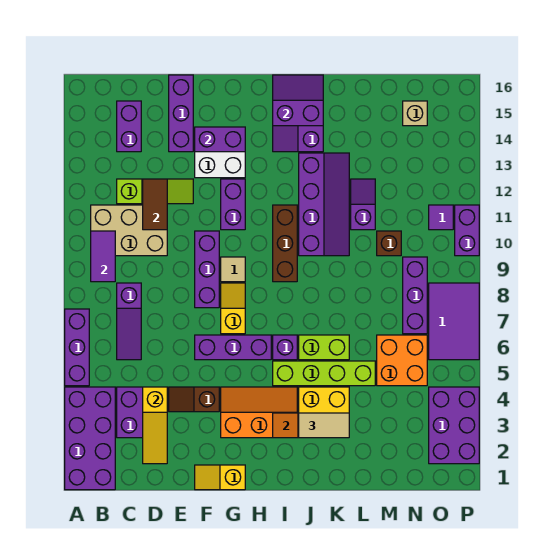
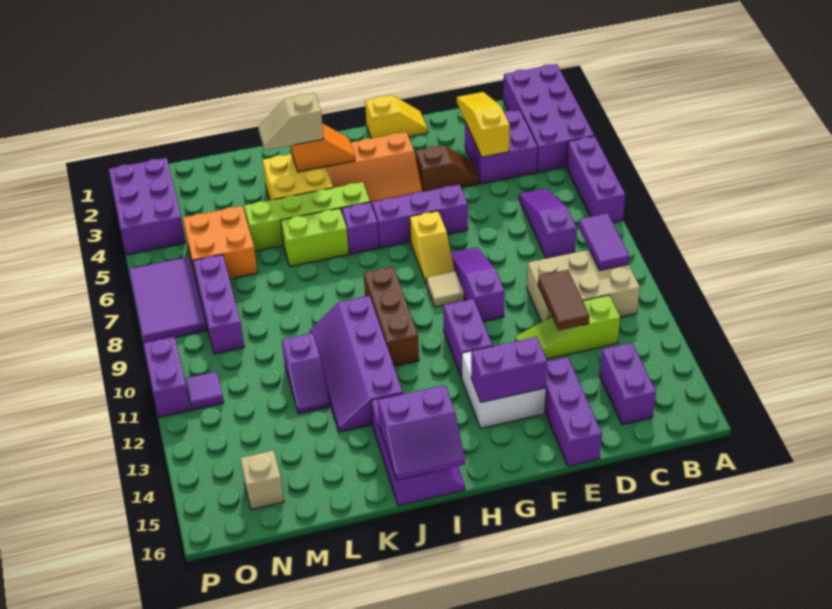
purple 1x3 brick [195,231,219,308] -> purple 1x3 slope [451,247,505,322]
tan 1x2 tile [299,413,349,438] -> tan 1x2 slope [258,93,324,150]
brown 1x1 brick [377,231,401,256] -> none

